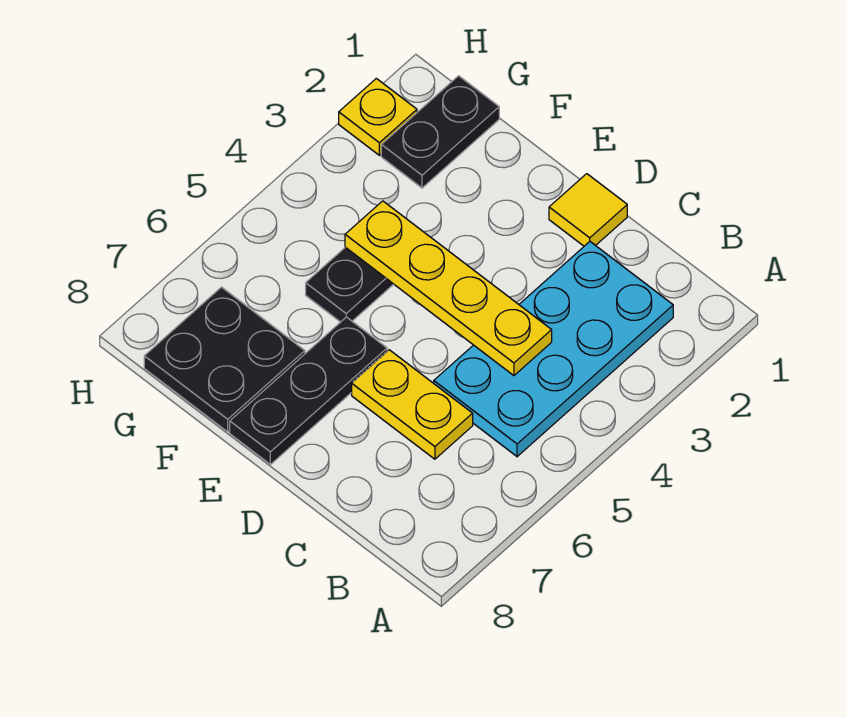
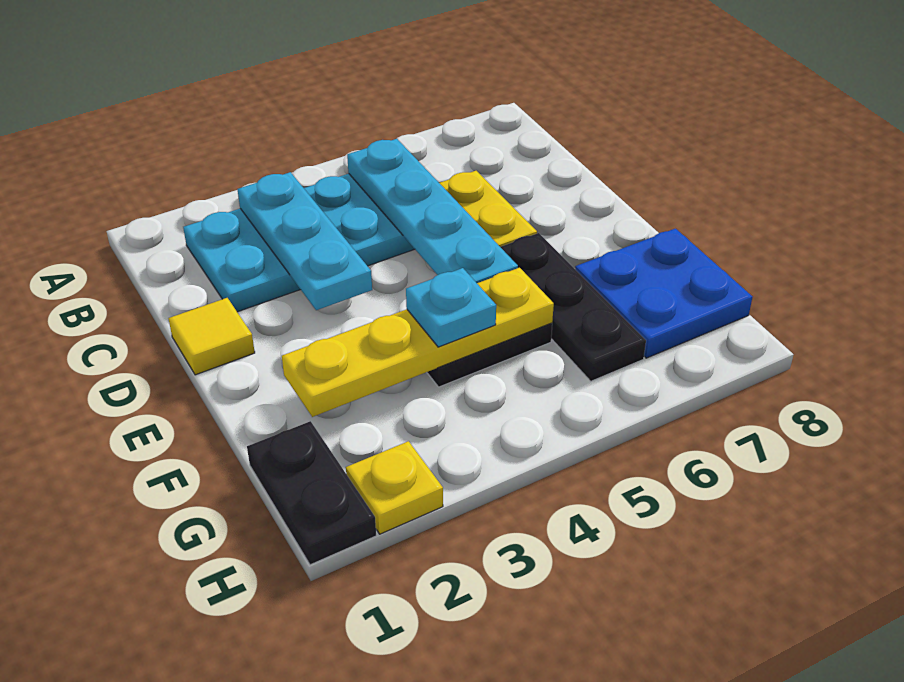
none -> cyan 1x3 plate [237,172,372,310]
none -> cyan 1x4 plate [347,139,518,283]
yellow 1x4 plate [345,201,552,376] -> yellow 1x4 plate turned to [282,268,554,417]
black 1x3 plate [230,317,387,464] -> black 1x3 plate turned to [501,233,646,381]
none -> cyan 1x1 plate [406,268,496,347]
black 2x2 plate [144,287,305,432] -> blue 2x2 plate [575,229,752,358]
black 1x2 plate [381,76,499,188] -> black 1x2 plate turned to [247,421,376,565]

